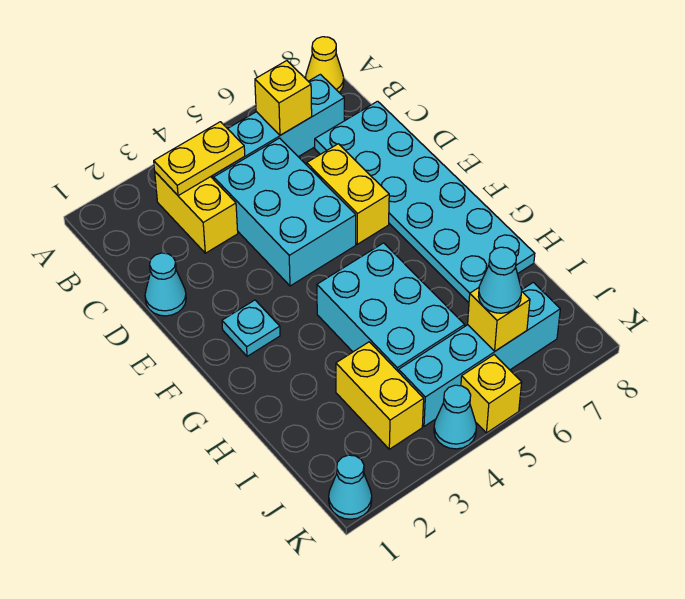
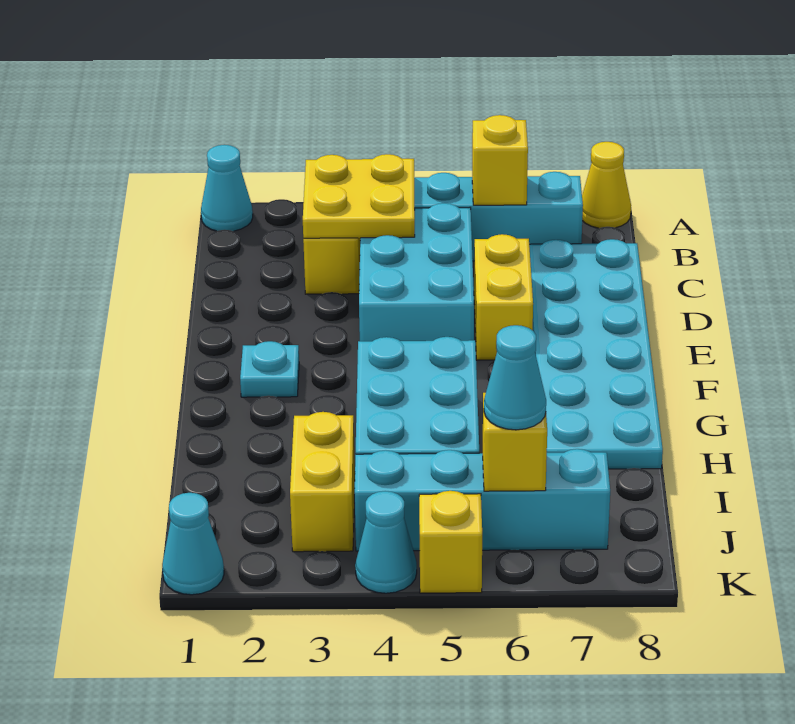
yellow 1x2 plate [154,122,245,196] -> yellow 2x2 plate [303,154,415,238]
cyan 1x1 cone [145,253,186,316] -> cyan 1x1 cone moved to [201,145,253,231]

